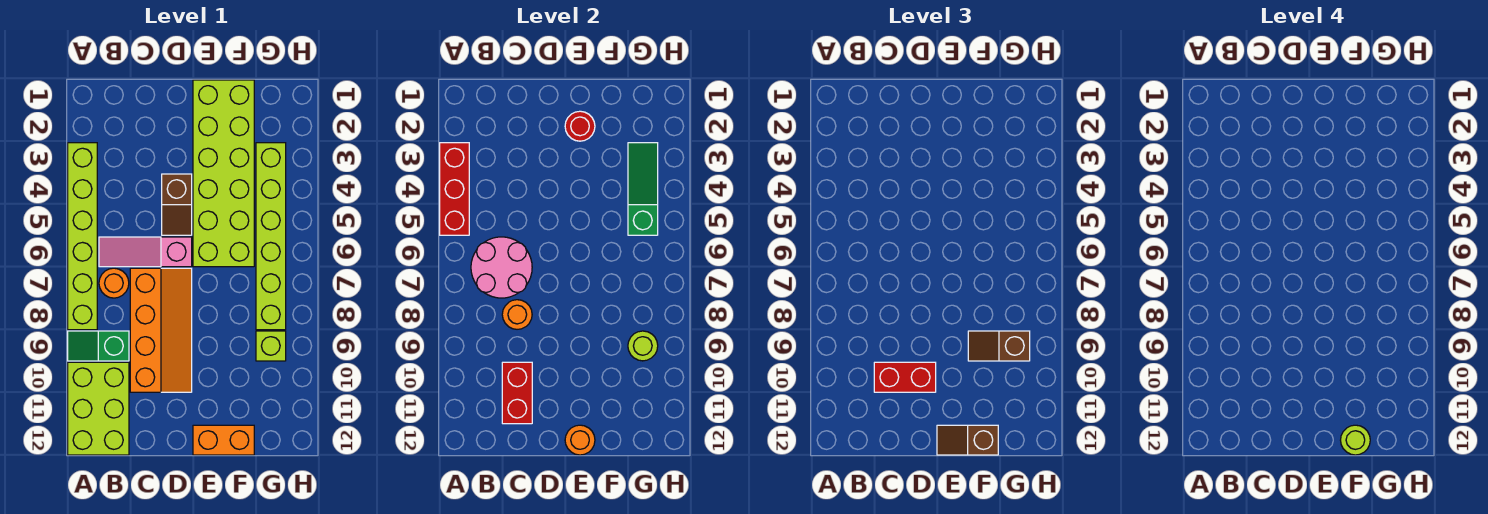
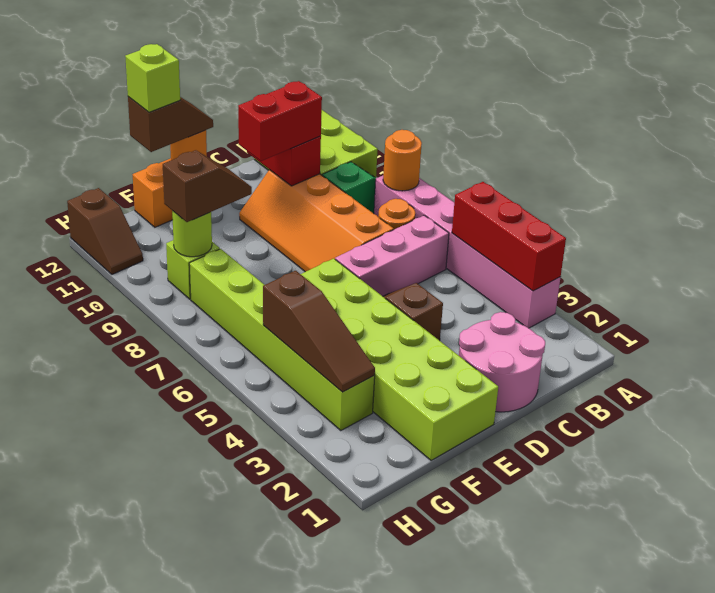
lime 1x6 brick [68,143,97,330] -> pink 1x6 brick [374,176,561,328]
pink 1x3 slope [99,237,192,267] -> pink 1x3 brick [335,215,449,296]
pink 2x2 round brick [471,237,532,298] -> pink 2x2 round brick moved to [459,312,545,412]
orange 1x1 round brick [502,300,532,329] -> orange 1x1 round brick moved to [383,130,422,191]
red 1x1 round brick [565,111,595,141] -> none
lime 1x1 round brick [1341,425,1370,455] -> lime 1x1 brick [125,44,180,112]
green 1x3 slope [628,143,658,235] -> brown 1x3 slope [263,271,375,392]
none -> brown 1x2 slope [67,188,143,274]

